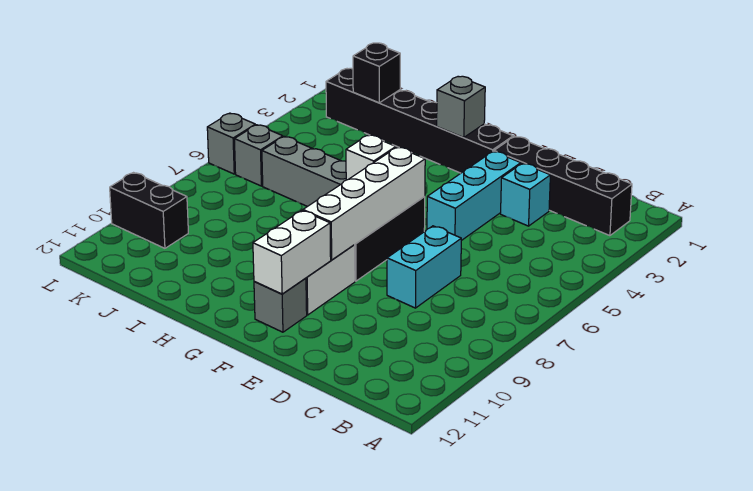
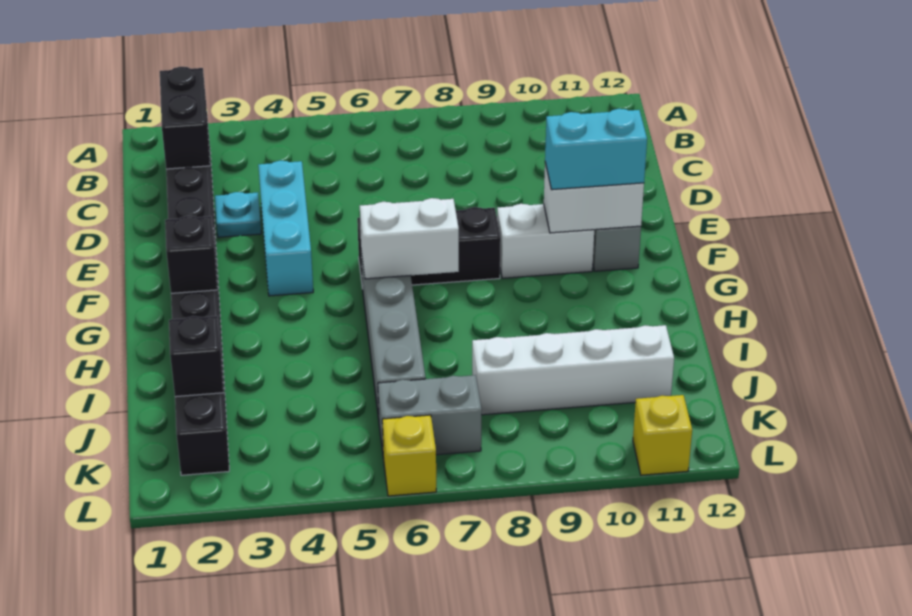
cyan 1x1 brick [501,163,550,226] -> cyan 1x1 plate [215,192,261,237]
cyan 1x2 brick [387,226,461,308] -> cyan 1x2 brick moved to [545,109,647,190]
cyan 1x3 brick [427,151,521,241] -> cyan 1x3 brick turned to [258,160,313,296]
white 1x4 brick [303,147,425,260] -> white 1x4 brick moved to [472,325,674,415]
grey 1x1 brick [437,76,485,138] -> black 1x1 brick [165,216,217,293]
white 1x1 brick [346,135,396,180] -> white 1x2 brick [360,198,459,279]
grey 1x1 brick [234,125,283,186] -> grey 1x2 brick [378,375,482,459]
black 1x2 brick [110,173,188,248] -> black 1x2 brick moved to [160,67,210,169]
grey 1x1 brick [207,113,255,174] -> yellow 1x1 brick [382,415,436,496]
none -> yellow 1x1 brick [633,395,692,475]

